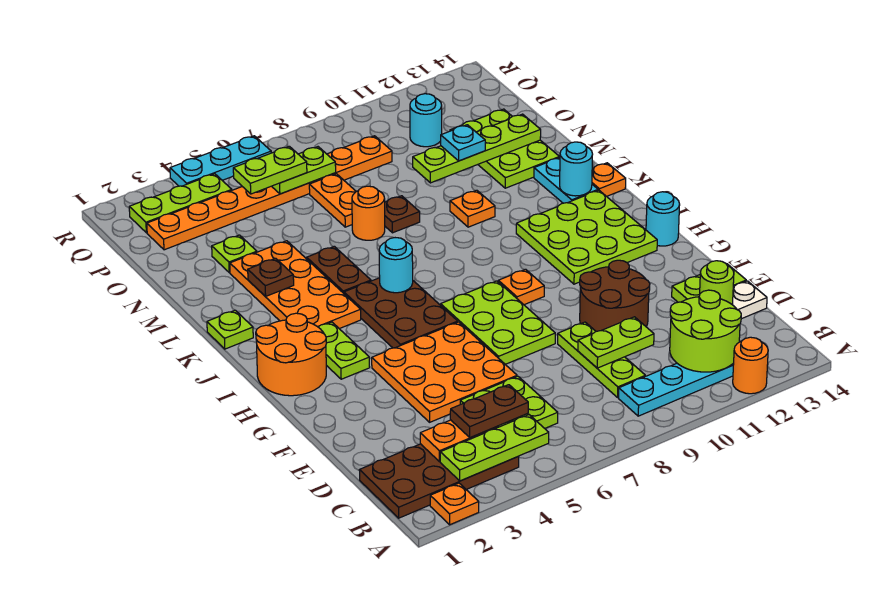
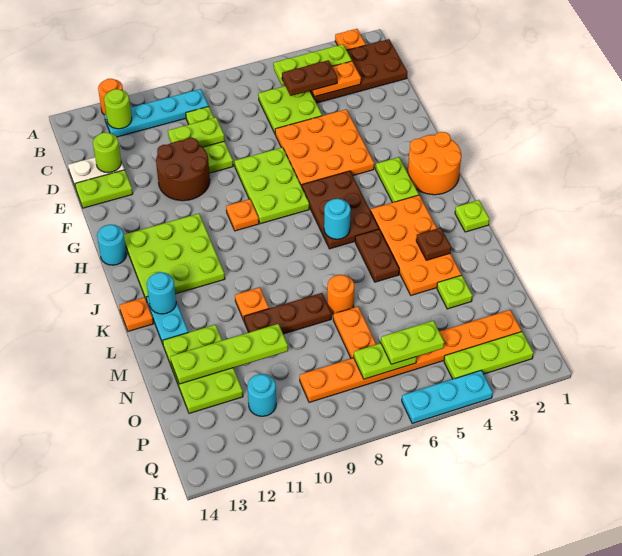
lime 2x2 round brick [670,290,741,372] -> lime 1x1 round brick [104,89,132,129]
brown 1x1 plate [385,196,420,233] -> brown 1x3 plate [244,293,332,334]
cyan 1x1 plate [441,125,485,161] -> none

